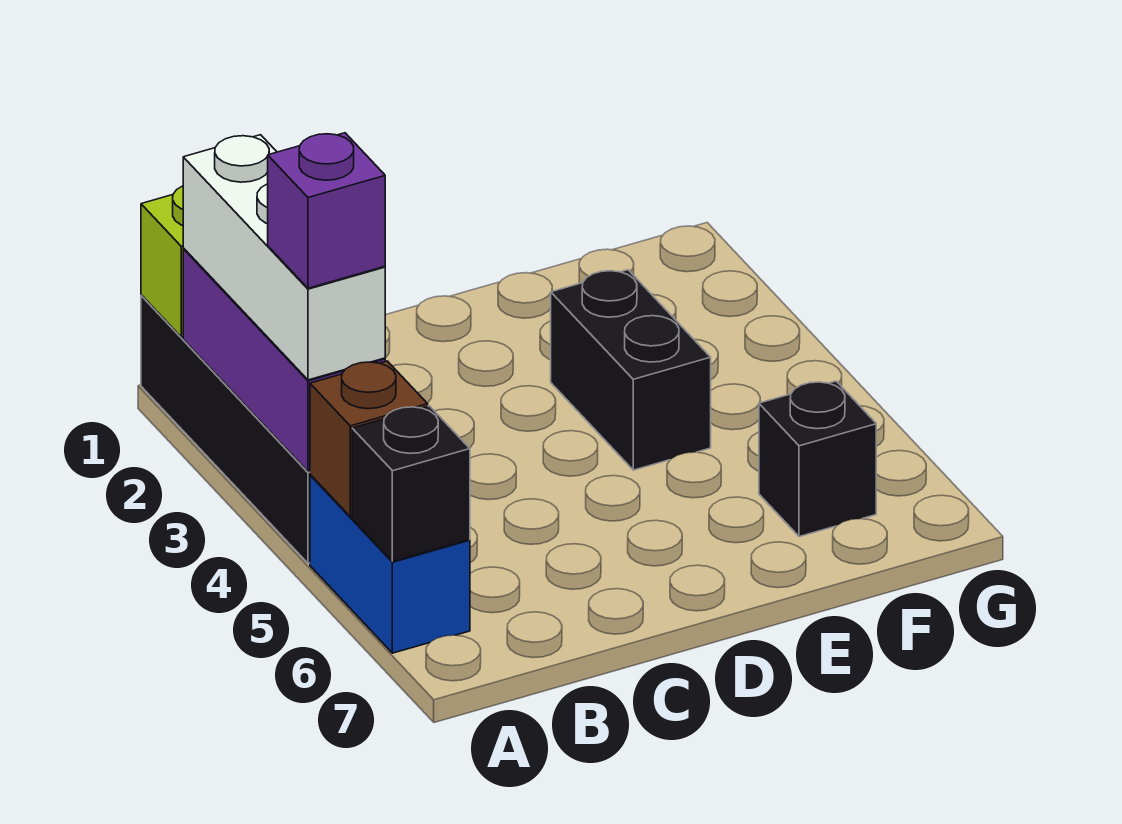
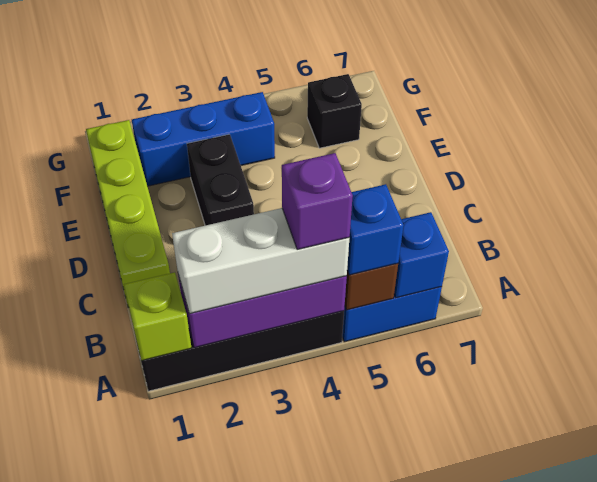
none -> blue 1x1 brick [347,184,404,275]
black 1x1 brick [352,406,470,561] -> blue 1x1 brick [394,212,449,298]
none -> lime 1x4 brick [86,120,170,308]
black 1x2 brick [551,270,711,470] -> black 1x2 brick turned to [187,134,254,226]
none -> blue 1x3 brick [132,92,275,186]

